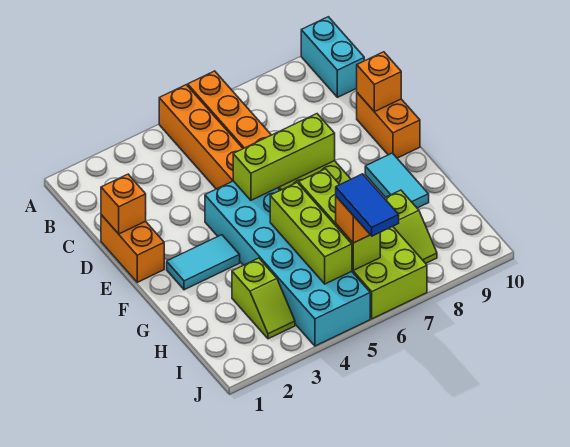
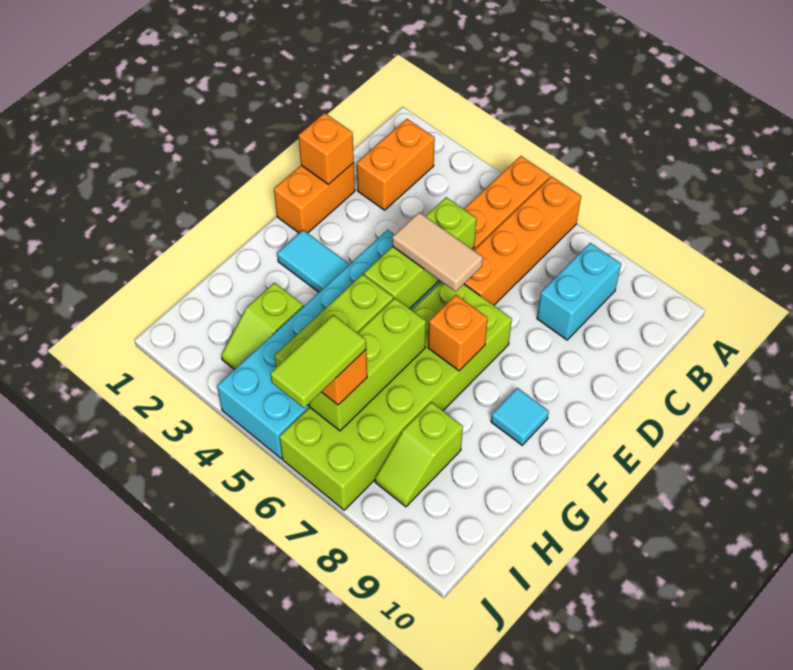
cyan 1x2 brick [301,17,364,97] -> cyan 1x2 brick moved to [537,243,621,340]
orange 1x2 brick [357,93,420,158] -> orange 1x2 brick moved to [357,119,435,210]
orange 1x1 brick [357,52,401,112] -> orange 1x1 brick moved to [428,295,488,371]
lime 1x3 brick [233,114,335,200] -> lime 1x3 brick turned to [364,197,477,309]
none -> tan 1x2 tile [392,212,483,291]
cyan 1x2 tile [365,153,429,208] -> cyan 1x1 tile [491,388,549,445]
blue 1x2 tile [336,174,399,236] -> lime 1x2 tile [270,315,366,408]

